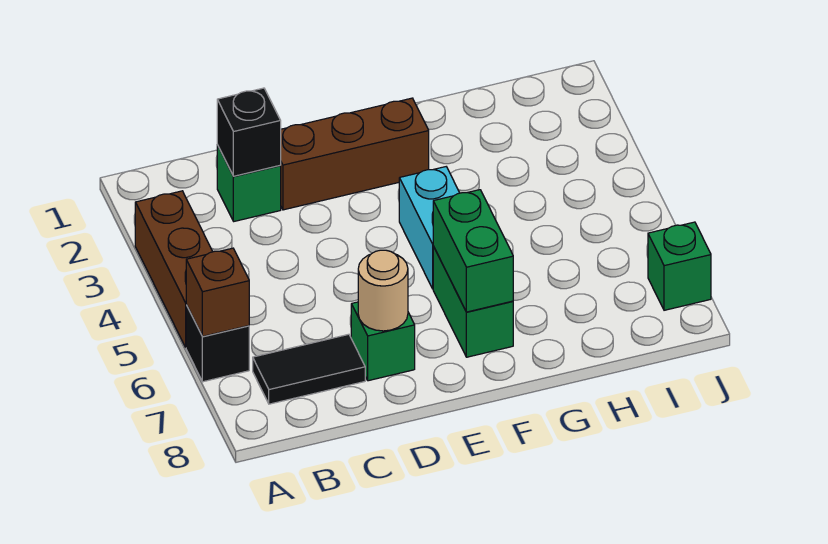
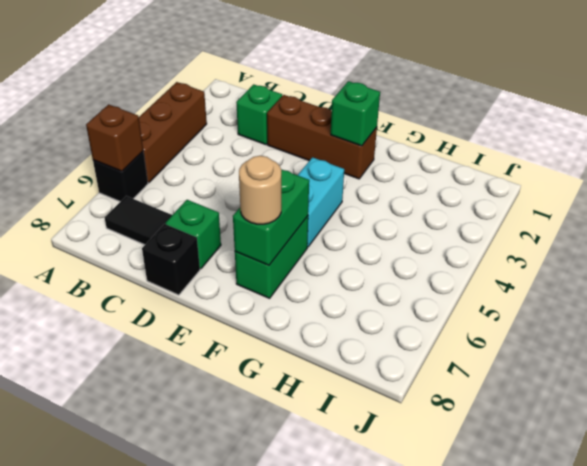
black 1x1 brick [217,88,281,176] -> black 1x1 brick moved to [142,224,200,295]
tan 1x1 round brick [358,250,408,331] -> tan 1x1 round brick moved to [239,156,281,224]
green 1x1 brick [648,222,711,310] -> green 1x1 brick moved to [331,81,380,146]

